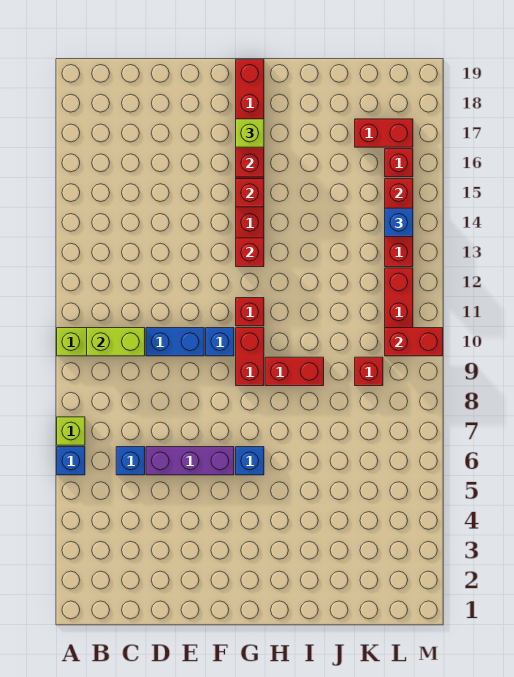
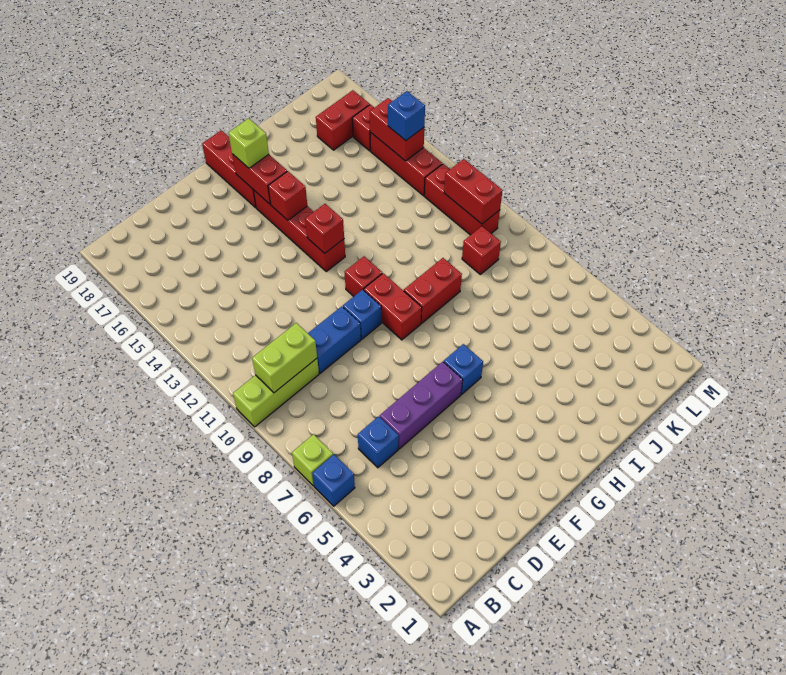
red 1x2 brick [385,328,443,356] -> red 1x2 brick turned to [444,159,503,224]

